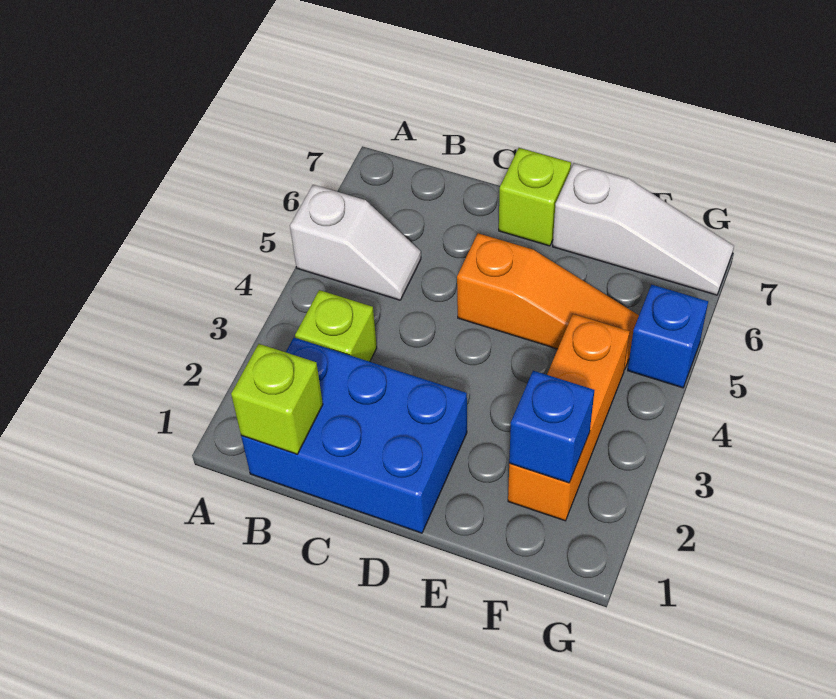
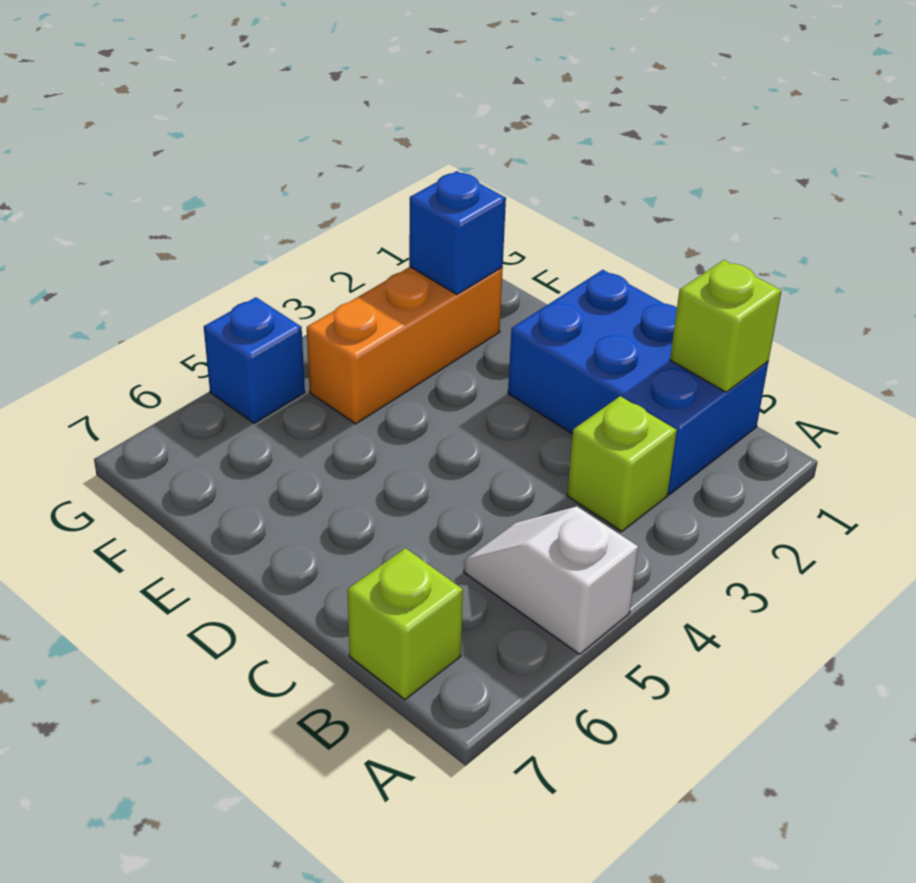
orange 1x3 slope [457,233,639,370] -> none
lime 1x1 brick [499,148,571,246] -> lime 1x1 brick moved to [347,548,463,700]
white 1x3 slope [553,163,734,295] -> none

